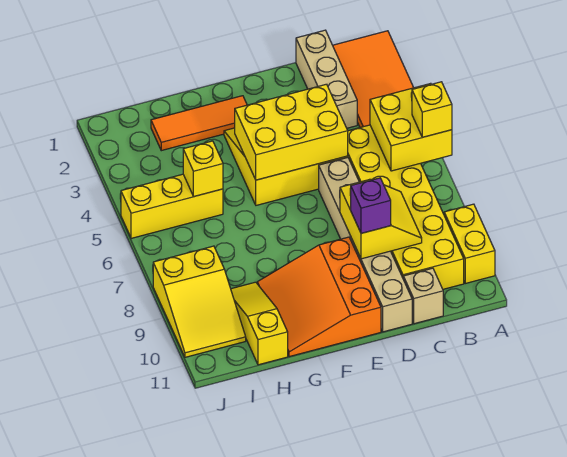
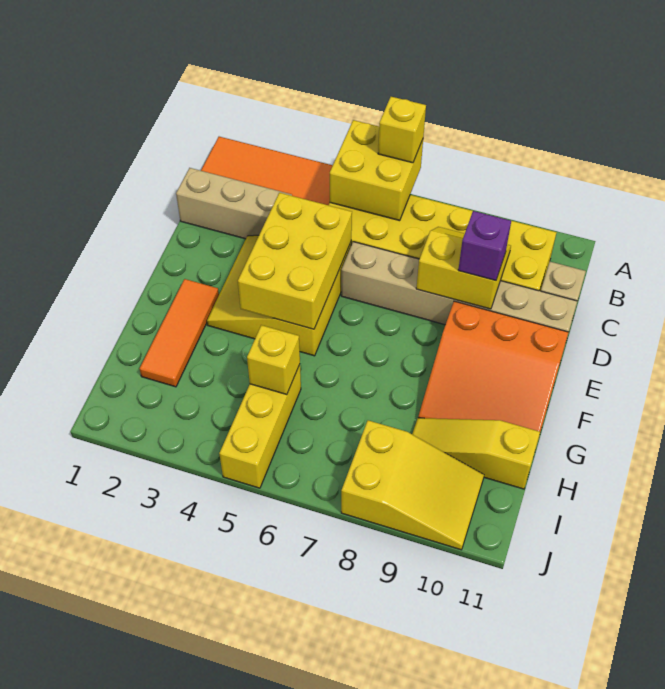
yellow 1x2 brick [444,204,495,283] -> none

